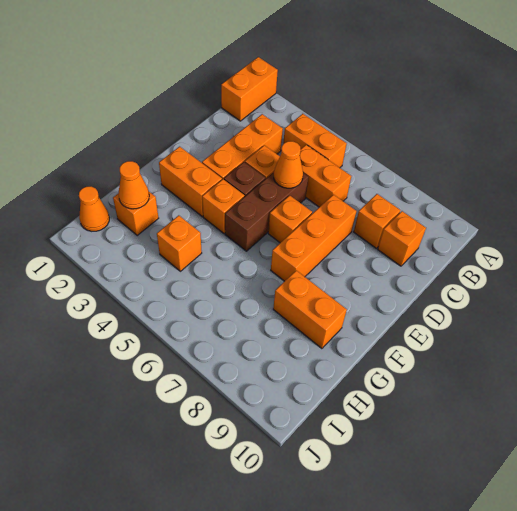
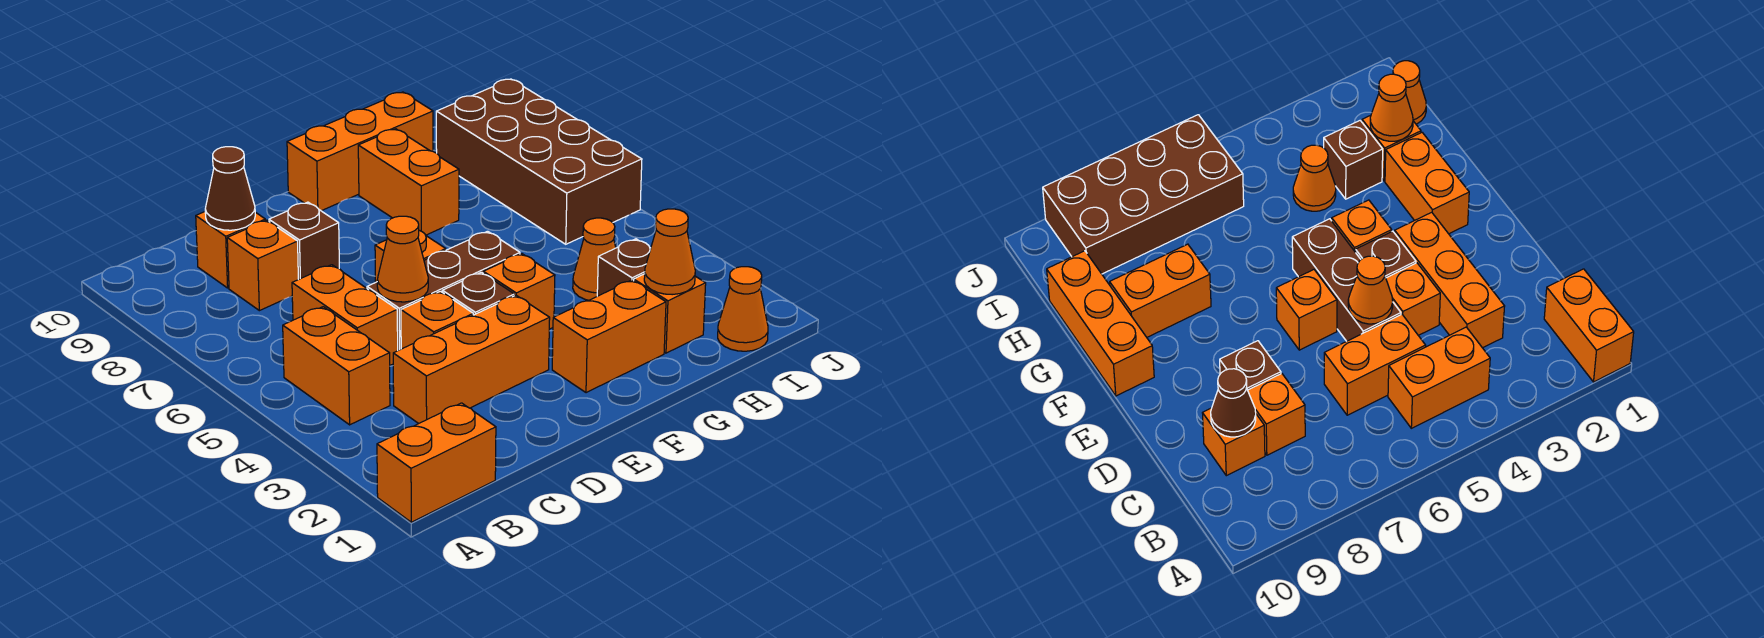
none -> brown 1x1 cone [205,147,255,230]
orange 1x3 brick [271,195,356,281] -> orange 1x3 brick moved to [287,92,433,211]
none -> brown 1x1 brick [269,202,339,279]
orange 1x2 brick [159,147,222,216] -> orange 1x2 brick turned to [552,280,666,393]
none -> brown 1x1 brick [597,239,651,296]
orange 1x1 brick [157,215,202,271] -> orange 1x1 cone [573,218,616,300]
none -> brown 2x4 brick [436,79,642,244]

